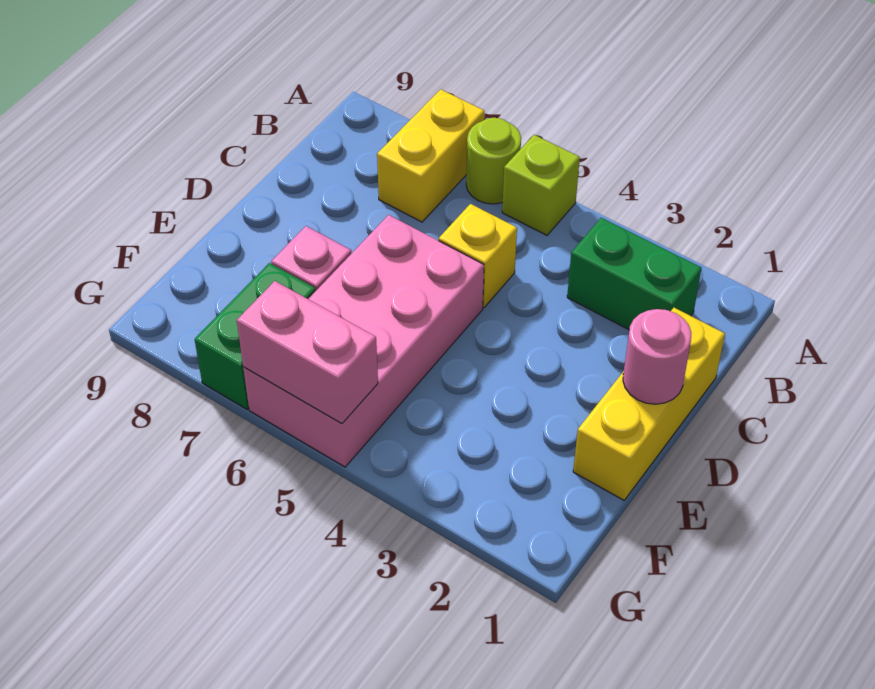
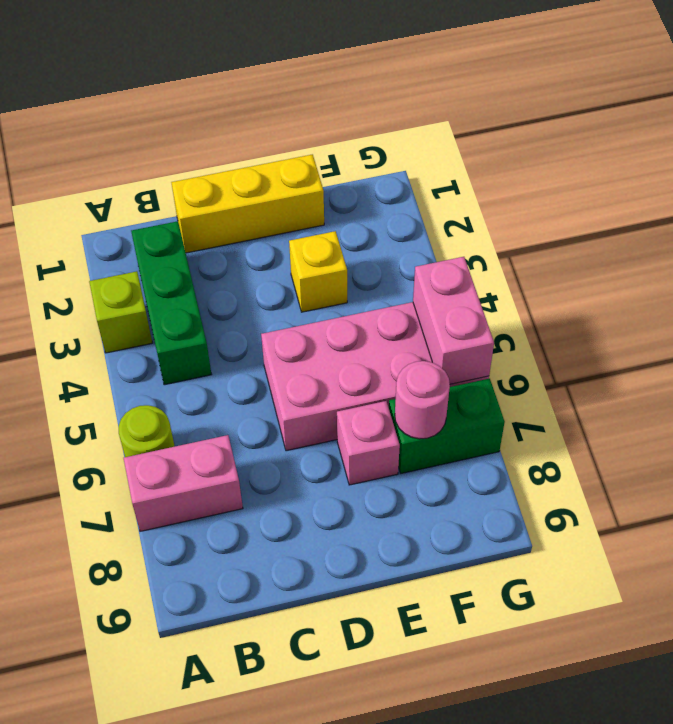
lime 1x1 brick [502,135,580,235] -> lime 1x1 brick moved to [89,271,152,353]
yellow 1x2 brick [377,89,484,222] -> pink 1x2 brick [124,435,243,531]
green 1x2 brick [567,218,701,330] -> green 1x3 brick [131,221,211,385]
yellow 1x1 brick [439,204,517,307] -> yellow 1x1 brick moved to [289,231,347,312]
pink 1x1 round brick [623,309,691,404] -> pink 1x1 round brick moved to [395,361,450,439]

